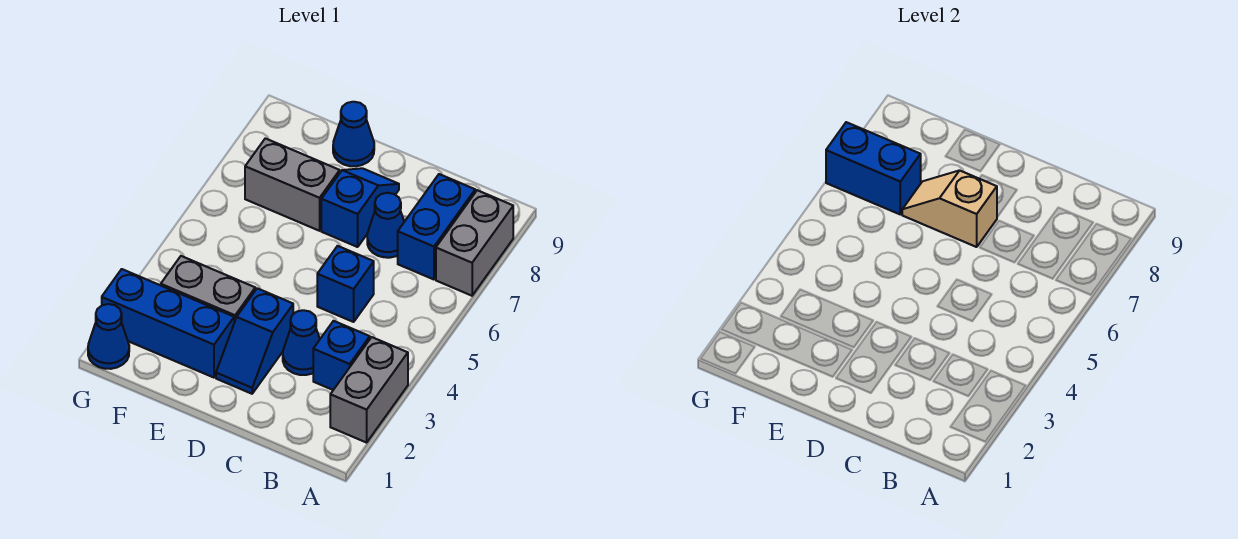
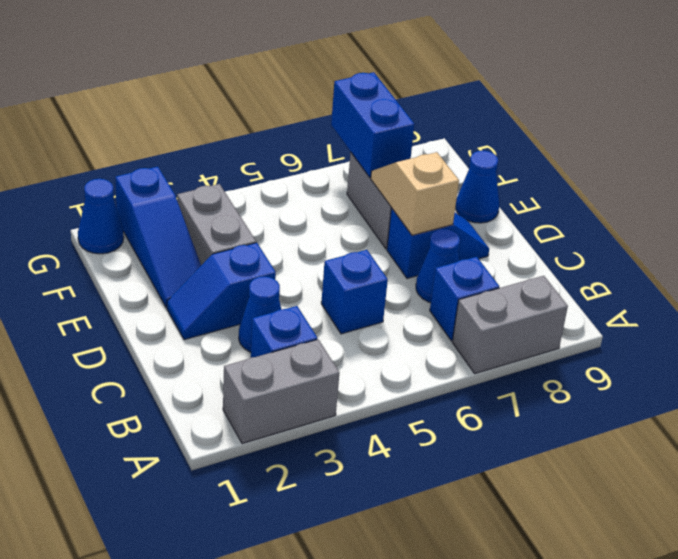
blue 1x2 brick [398,174,475,279] -> blue 1x1 brick [430,257,499,341]
blue 1x3 brick [102,269,234,378] -> blue 1x3 slope [115,167,201,308]

